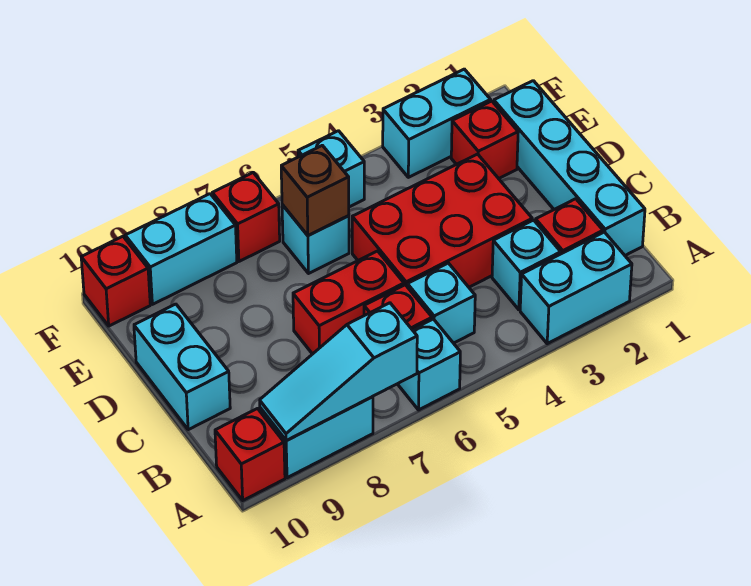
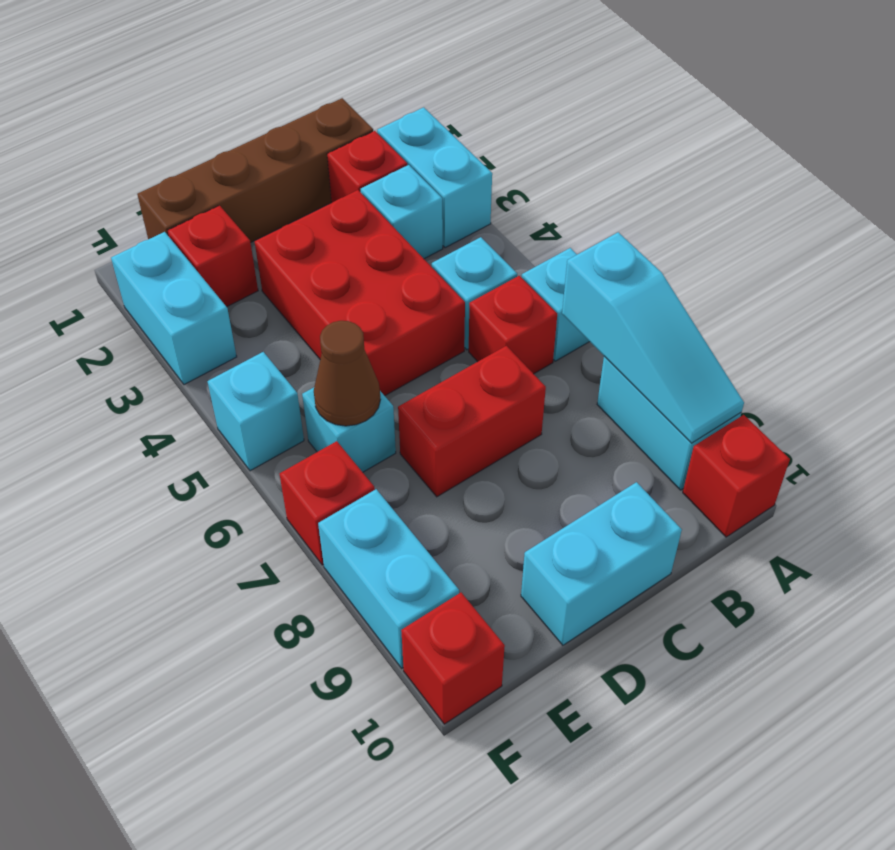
cyan 1x4 brick [494,81,645,255] -> brown 1x4 brick [137,98,373,243]
red 1x2 brick [293,251,404,354] -> red 1x2 brick turned to [398,346,546,497]
brown 1x1 brick [281,145,349,236] -> brown 1x1 cone [314,321,380,426]

